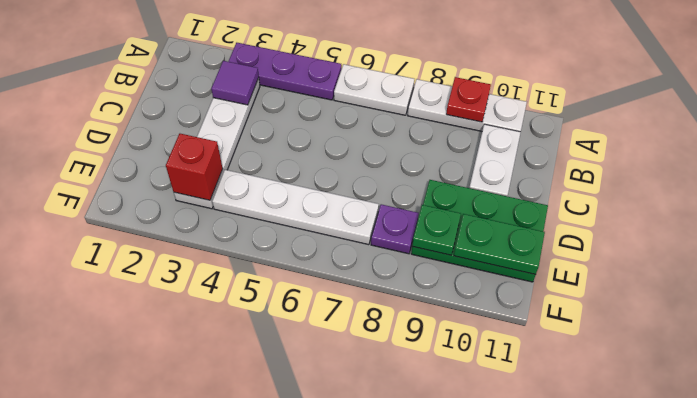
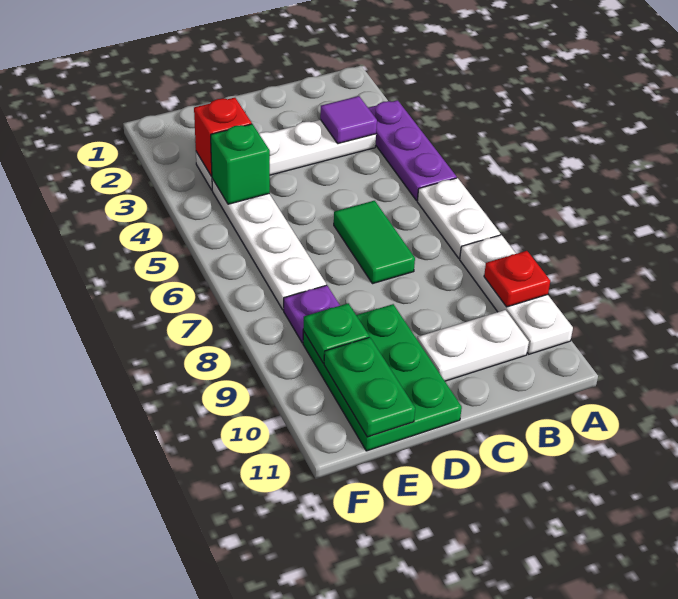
none -> green 1x2 tile [334,201,415,284]
none -> green 1x1 brick [211,124,270,204]

